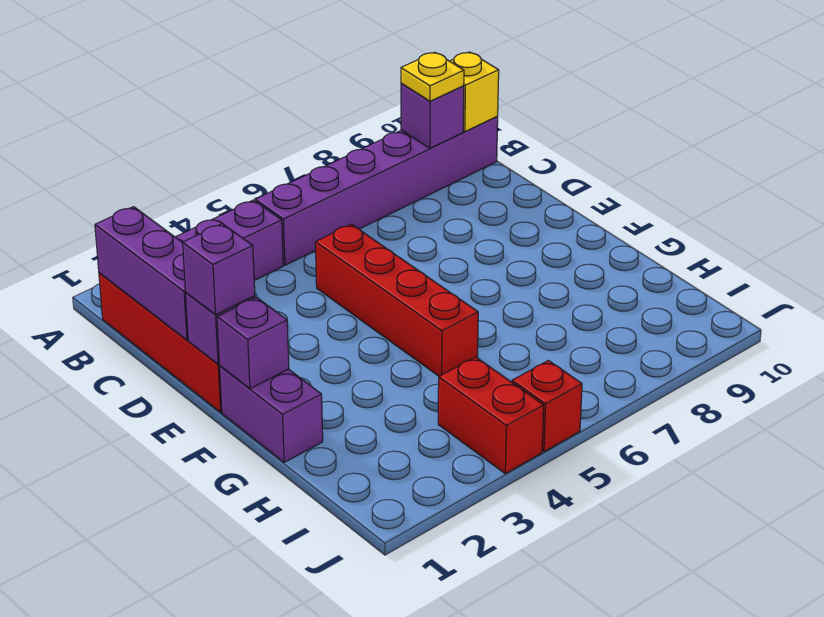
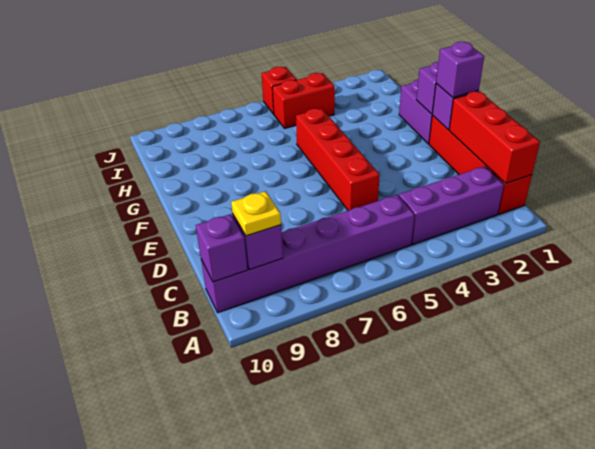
purple 1x3 brick [95,207,188,340] -> red 1x3 brick [449,91,540,183]
yellow 1x1 brick [450,52,499,132] -> purple 1x1 brick [196,214,248,282]
red 1x2 brick [438,357,544,474] -> red 1x2 brick turned to [272,73,335,128]

